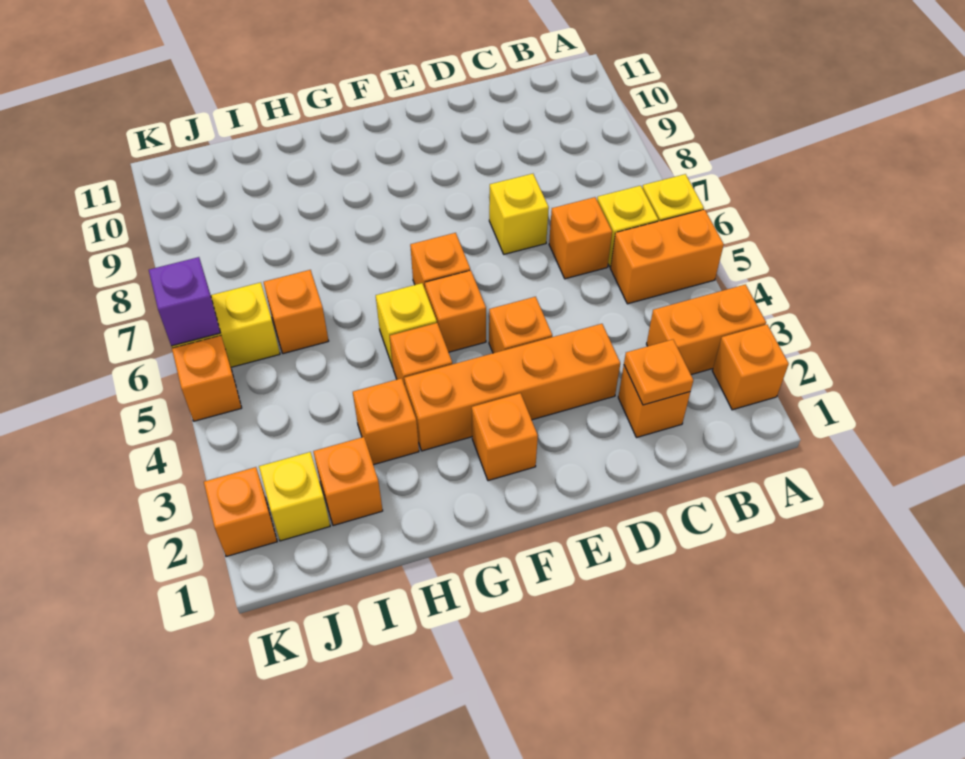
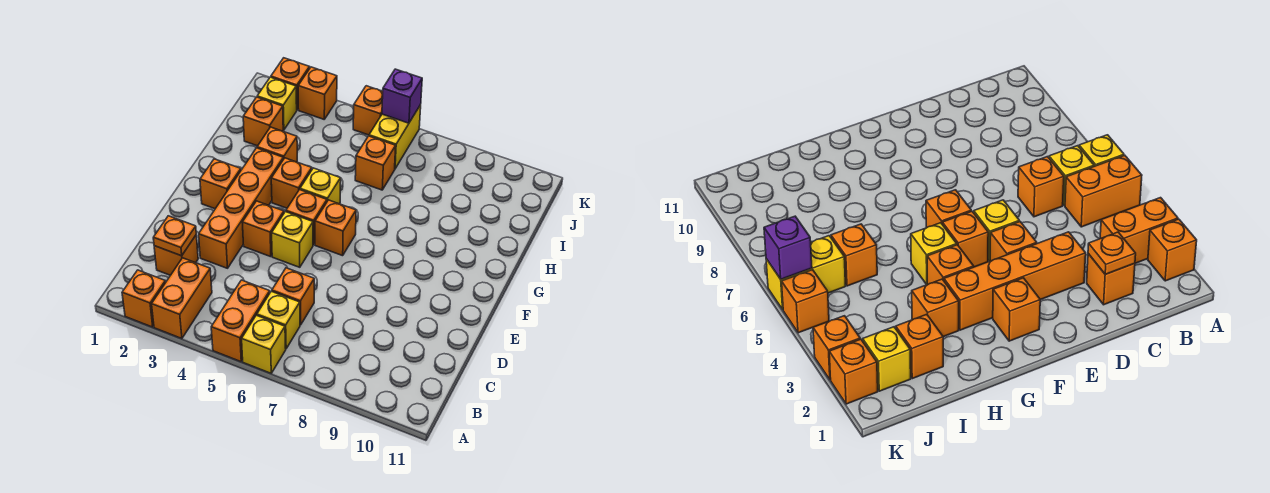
yellow 1x1 brick [489,174,549,254] -> yellow 1x1 brick moved to [272,212,313,267]
none -> orange 1x1 brick [298,67,337,119]

